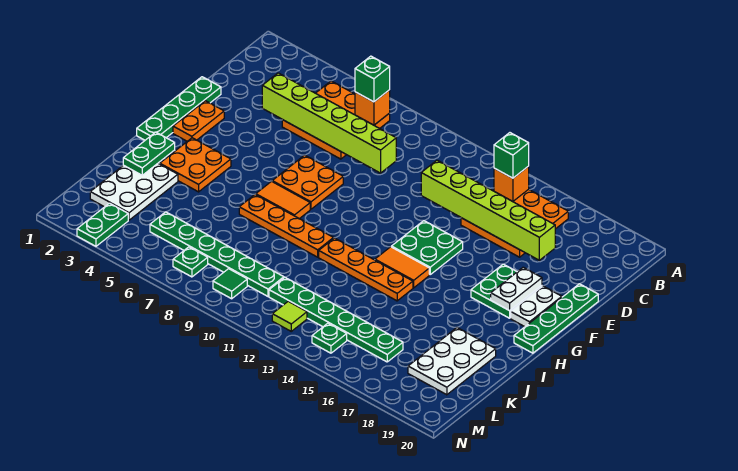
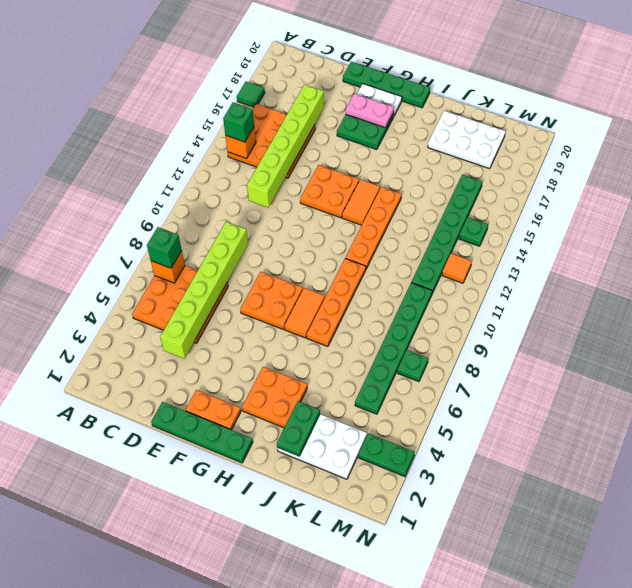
green 2x2 plate [392,221,463,274] -> orange 2x2 plate [300,165,359,218]
white 1x2 plate [491,267,542,311] -> pink 1x2 plate [346,94,394,128]
green 1x2 plate [123,132,175,175] -> green 1x2 plate turned to [277,401,320,456]
green 1x1 tile [213,269,247,299] -> green 1x1 tile moved to [237,82,265,107]
lime 1x1 tile [272,301,307,331] -> orange 1x1 tile [442,254,472,283]

